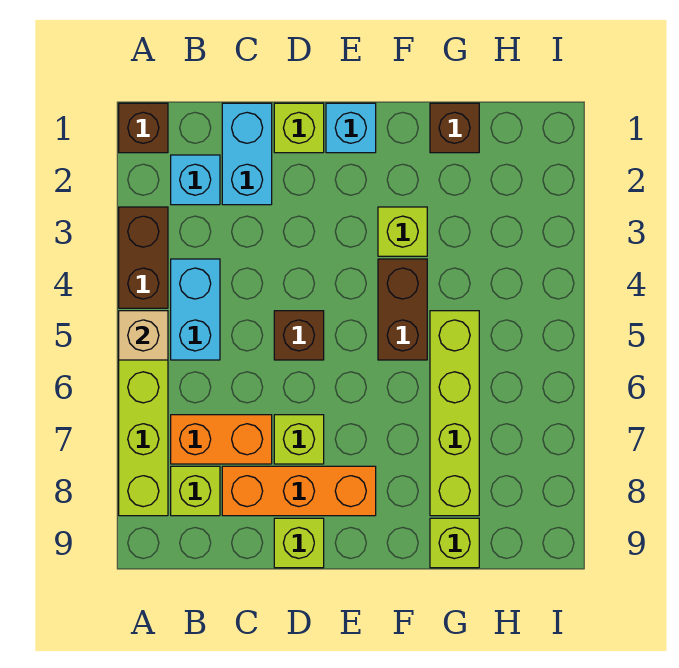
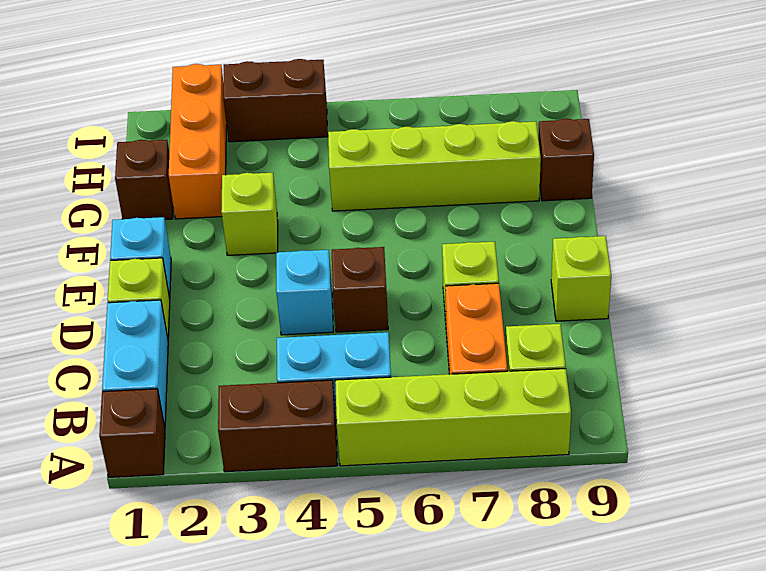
tan 1x1 brick [119,311,168,360] -> none
cyan 1x1 brick [171,155,220,205] -> cyan 1x1 brick moved to [276,250,333,335]
cyan 1x2 brick [222,103,272,205] -> cyan 1x2 brick turned to [102,300,168,427]
orange 1x3 brick [222,466,376,516] -> orange 1x3 brick moved to [169,64,226,219]
brown 1x2 brick [378,259,427,360] -> brown 1x2 brick moved to [223,59,328,142]
lime 1x1 brick [430,518,479,568] -> brown 1x1 brick [538,119,594,201]

